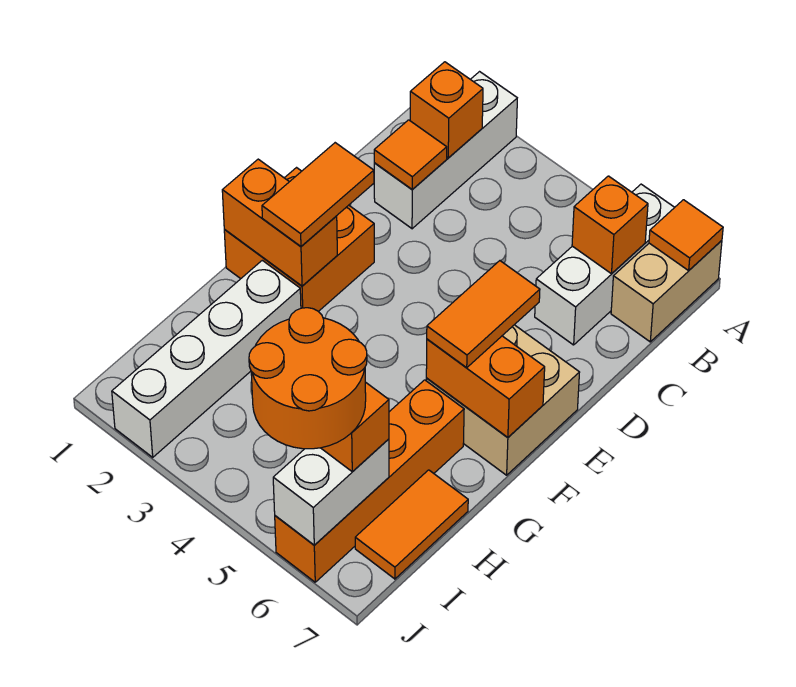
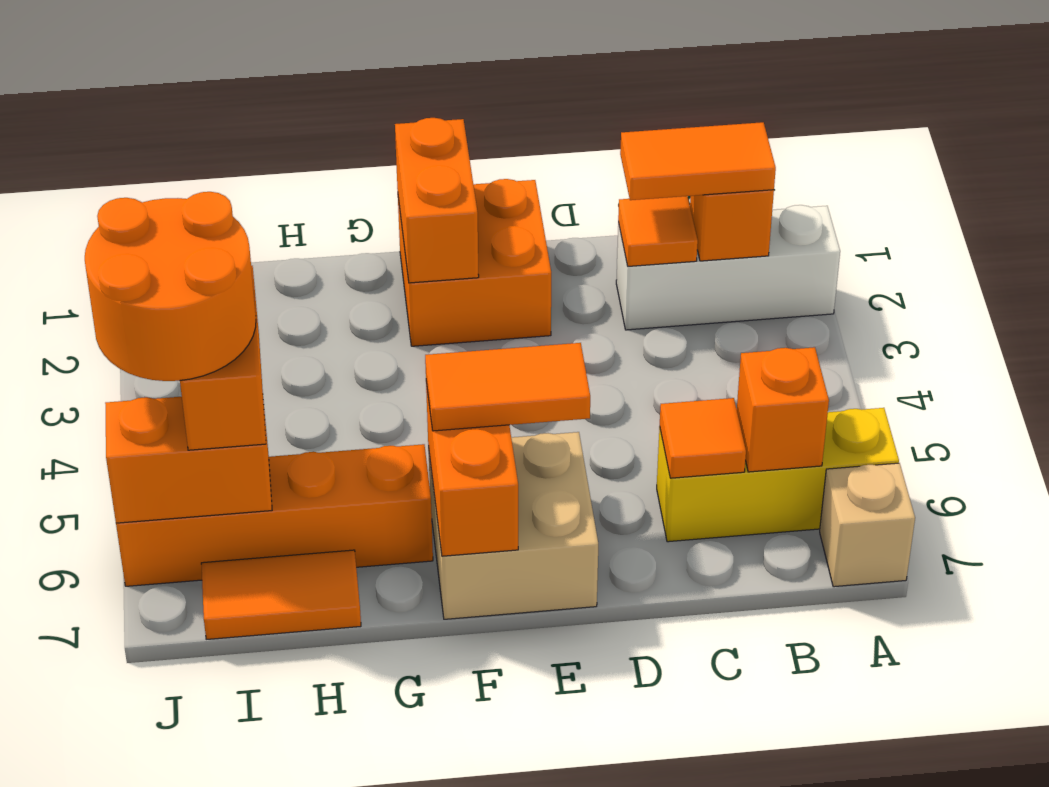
white 1x3 brick [535,184,675,345] -> yellow 1x3 brick [657,408,899,542]
tan 1x2 brick [611,241,722,342] -> tan 1x1 brick [820,463,915,587]
orange 1x1 tile [649,200,723,270] -> orange 1x1 tile moved to [660,398,746,478]
orange 1x2 tile [262,143,374,246] -> orange 1x2 tile moved to [620,122,776,200]
white 1x4 brick [112,260,301,457] -> none
white 1x2 brick [273,439,389,545] -> orange 1x2 brick [105,397,272,523]

